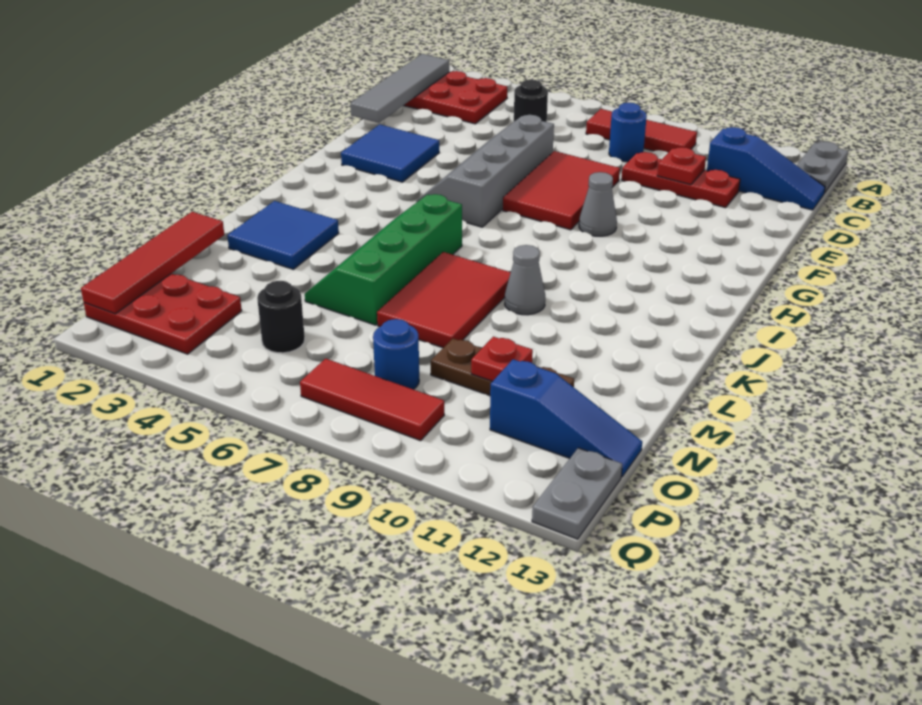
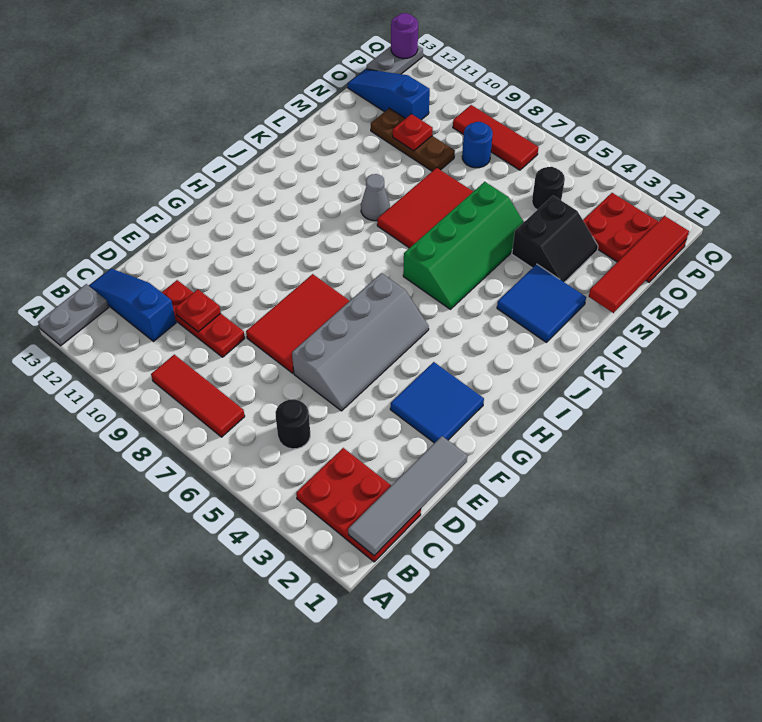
blue 1x1 round brick [609,103,647,162] -> none
grey 1x1 cone [579,172,617,236] -> none
none -> black 2x2 slope [512,196,598,282]
none -> purple 1x1 round brick [391,13,418,59]

